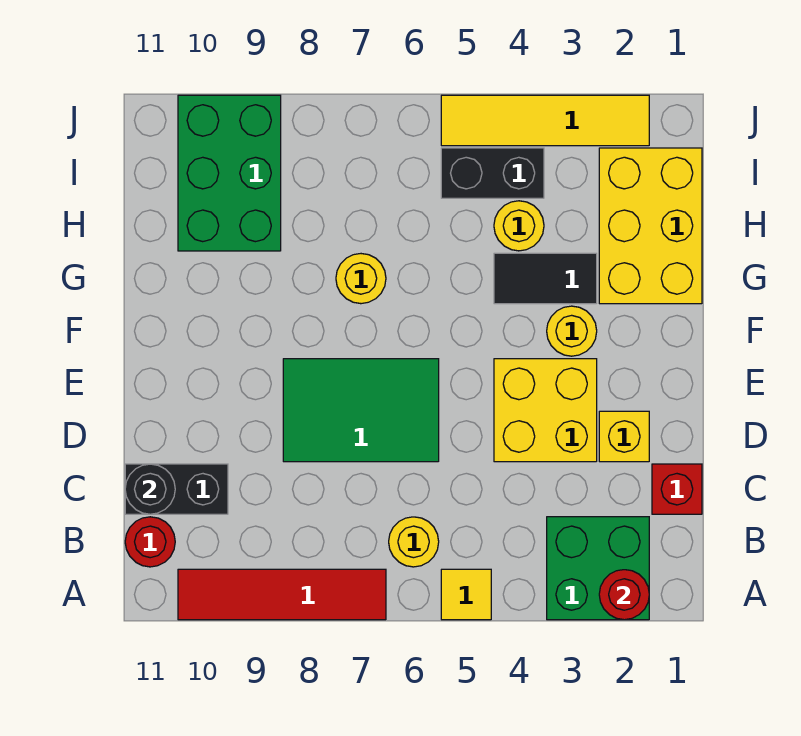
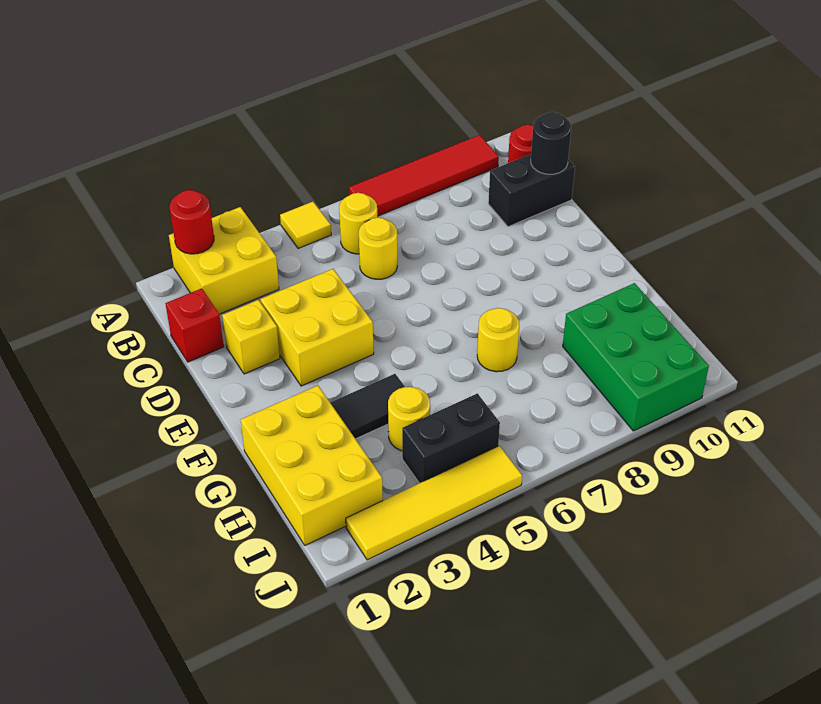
green 2x2 brick [547,517,649,620] -> yellow 2x2 brick [169,207,279,314]
green 2x3 tile [283,359,439,462] -> none
yellow 1x1 round brick [547,306,597,356] -> yellow 1x1 round brick moved to [359,217,397,279]

